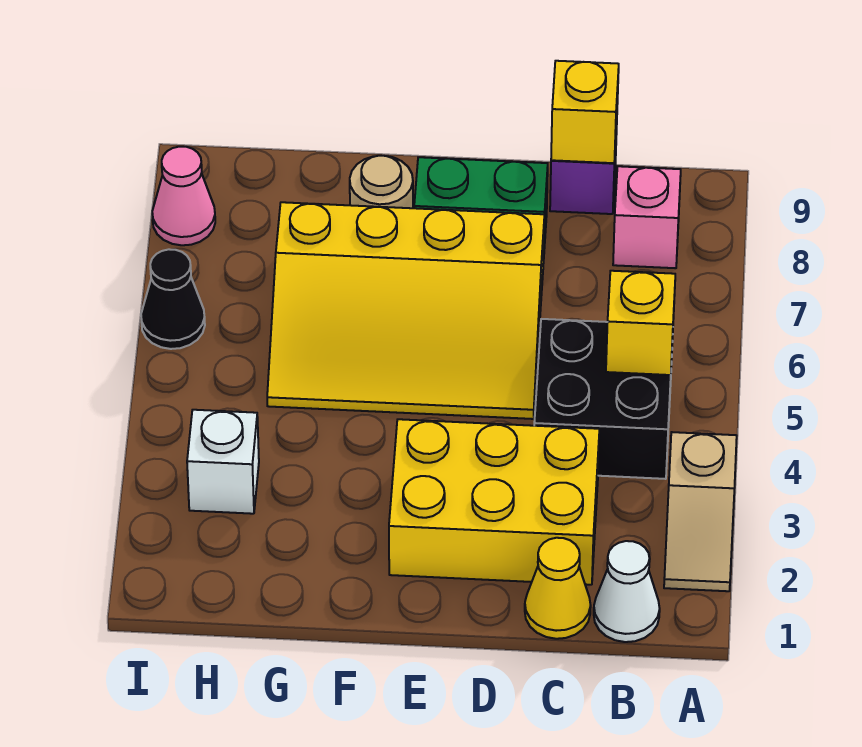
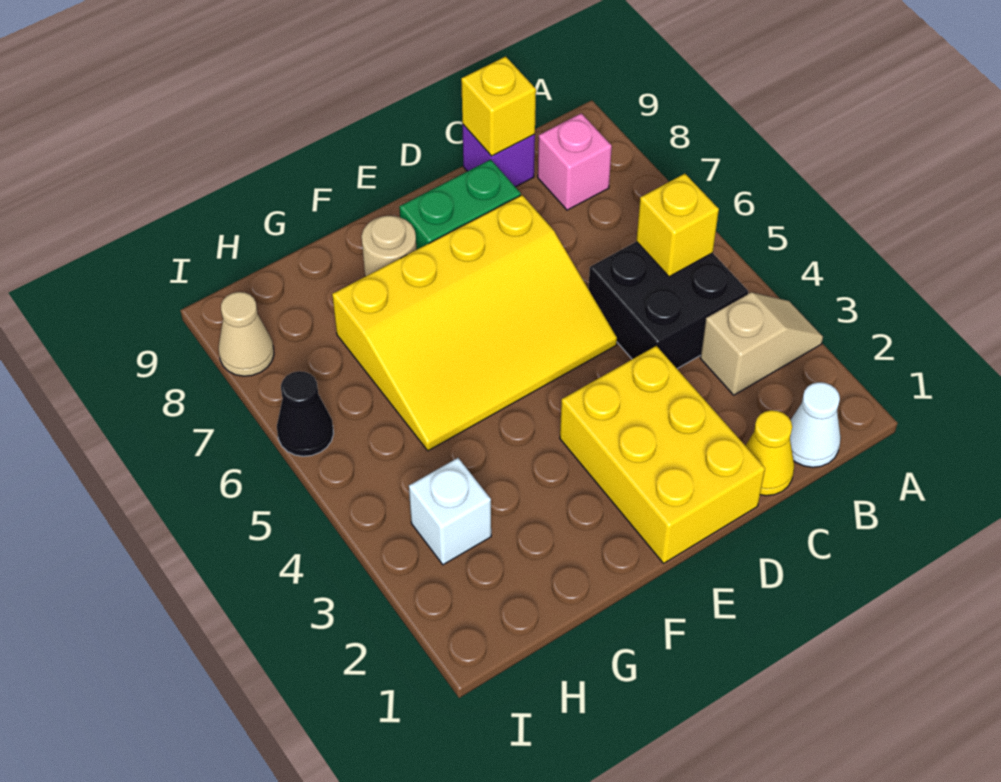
tan 1x2 slope [664,432,737,591] -> tan 1x2 slope turned to [700,292,823,395]
yellow 2x3 brick [389,419,599,585] -> yellow 2x3 brick turned to [560,346,765,563]
pink 1x1 cone [152,147,215,245] -> tan 1x1 cone [219,292,274,376]

